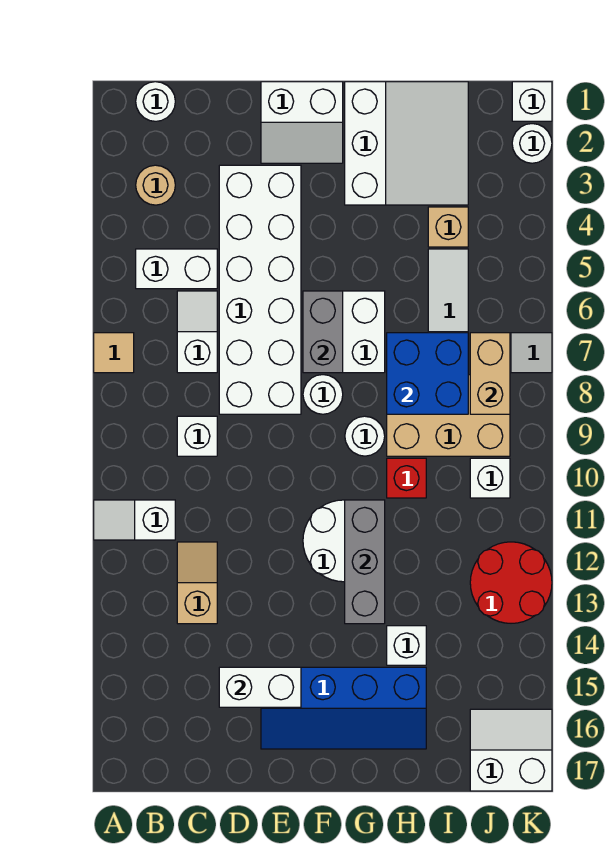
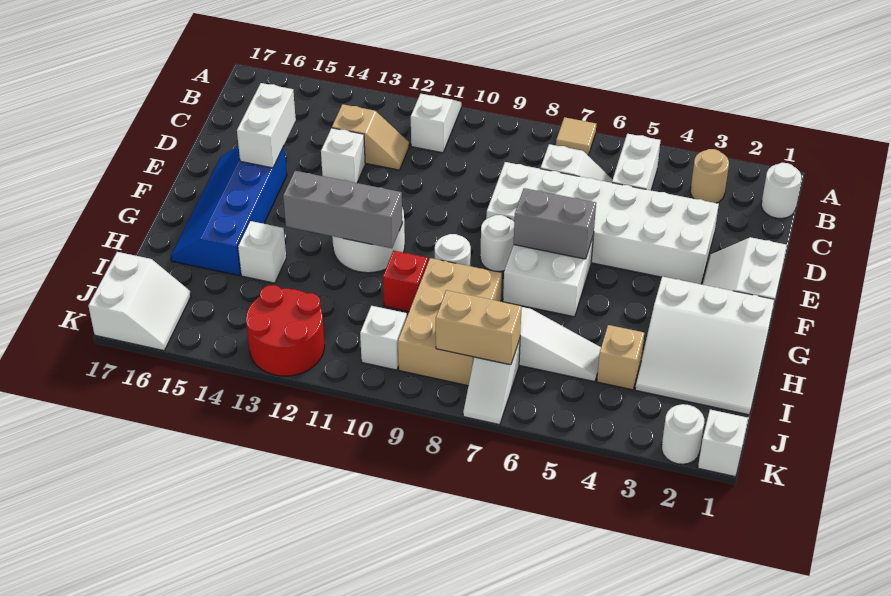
white 1x1 brick [177,416,217,456] -> white 1x1 brick moved to [321,128,365,183]
blue 2x2 brick [387,333,468,414] -> none

